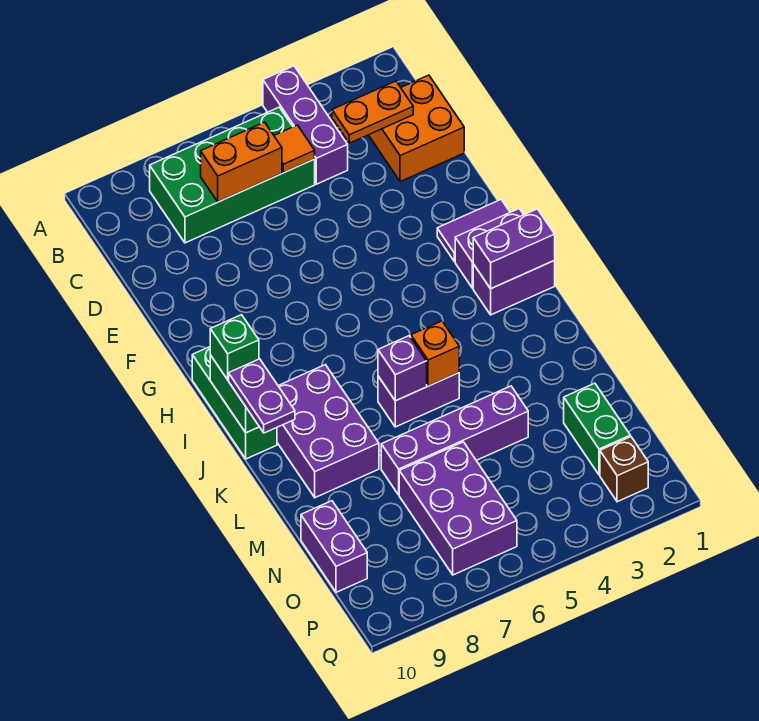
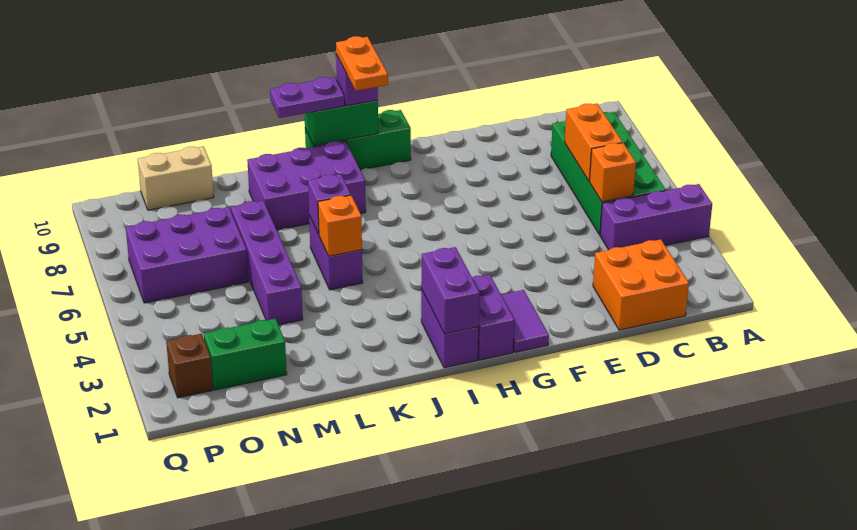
orange 1x2 plate [332,81,413,143] -> orange 1x2 plate moved to [336,36,388,91]
orange 1x1 tile [274,125,315,173] -> orange 1x1 brick [590,143,636,202]
green 1x1 brick [210,315,259,380] -> purple 1x1 brick [336,54,378,106]
purple 1x2 brick [301,501,367,592] -> tan 1x2 brick [138,146,214,210]

